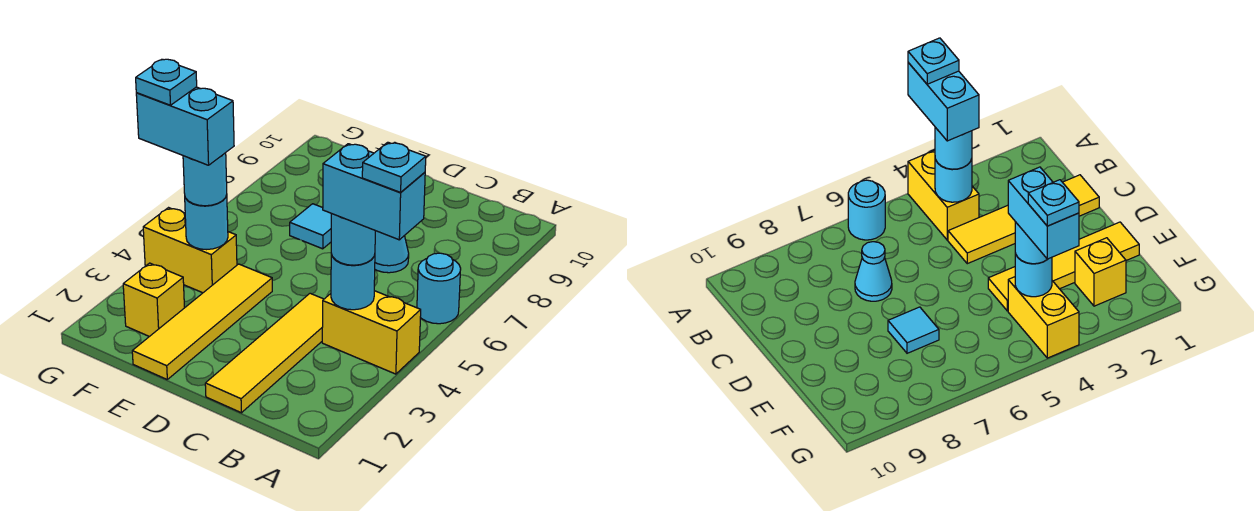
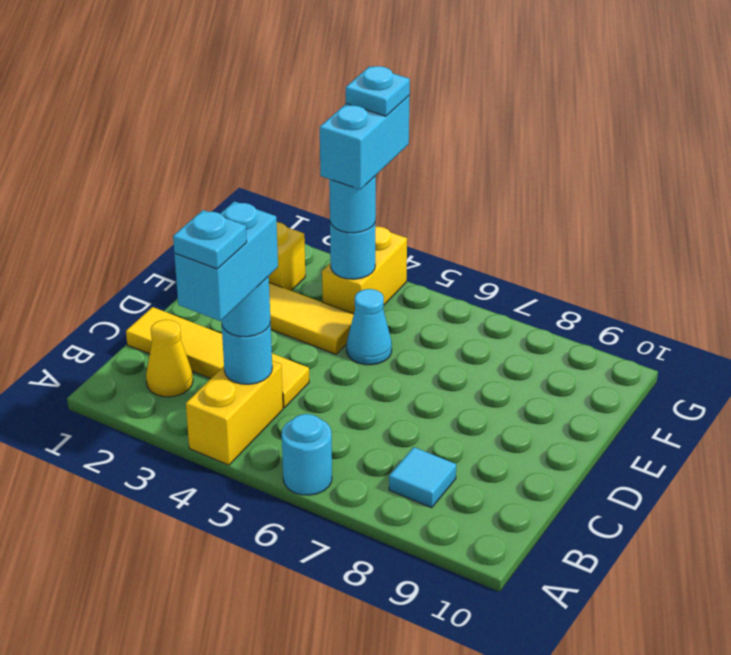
none -> yellow 1x1 cone [146,320,193,397]
cyan 1x1 cone [375,231,409,273] -> cyan 1x1 cone moved to [347,289,392,365]
cyan 1x1 tile [290,204,331,249] -> cyan 1x1 tile moved to [389,447,456,508]

